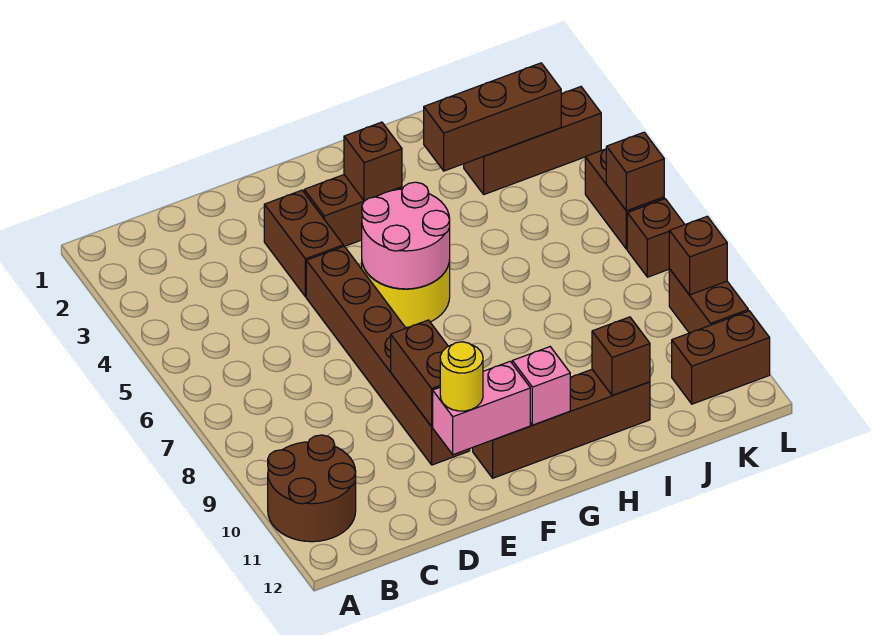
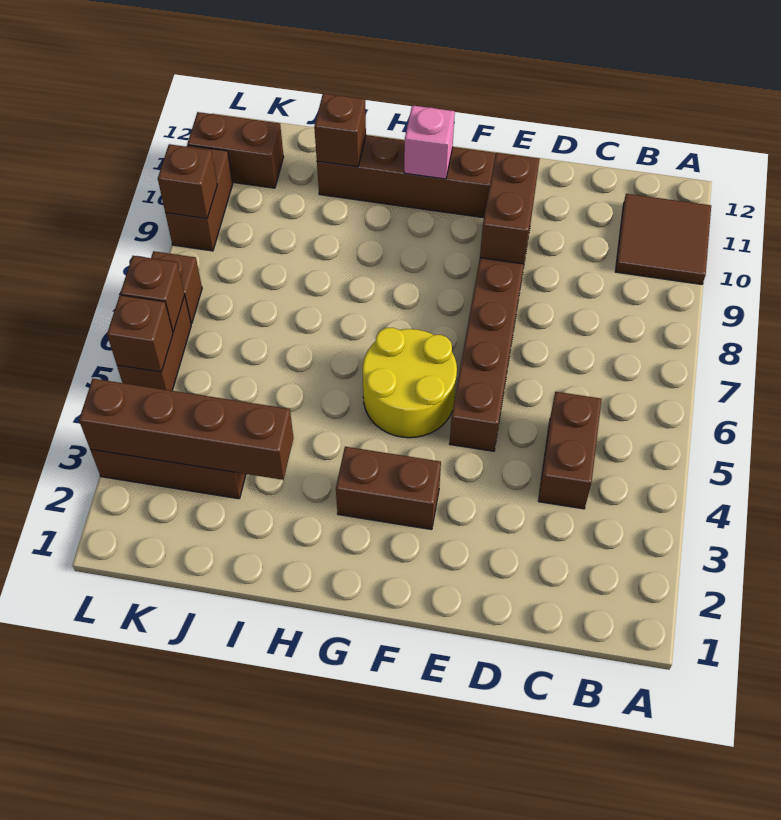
brown 2x2 round brick [268,435,356,542] -> brown 2x2 tile [615,194,711,284]
brown 1x2 brick [264,190,343,297] -> brown 1x2 brick moved to [538,392,602,509]
pink 1x2 brick [433,361,530,455] -> none
yellow 1x1 round brick [440,342,483,411] -> none
pink 2x2 round brick [362,182,450,289] -> none
brown 1x1 brick [344,122,402,201] -> brown 1x1 brick moved to [107,295,173,372]
brown 1x3 brick [424,63,561,171] -> brown 1x4 brick [79,379,294,480]

